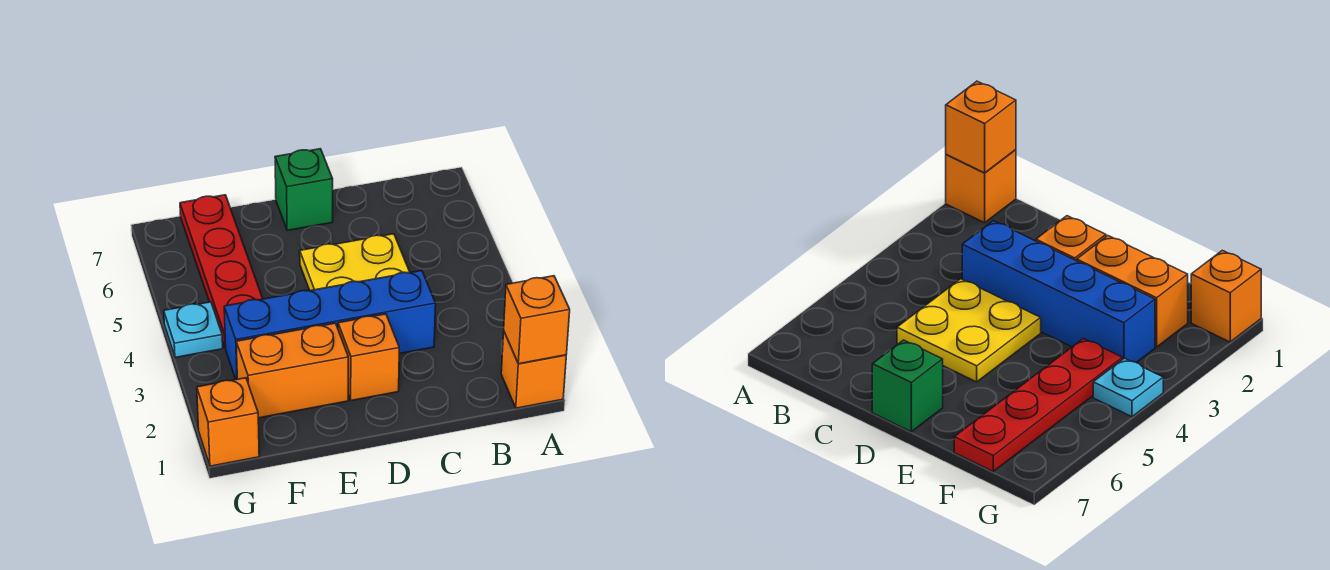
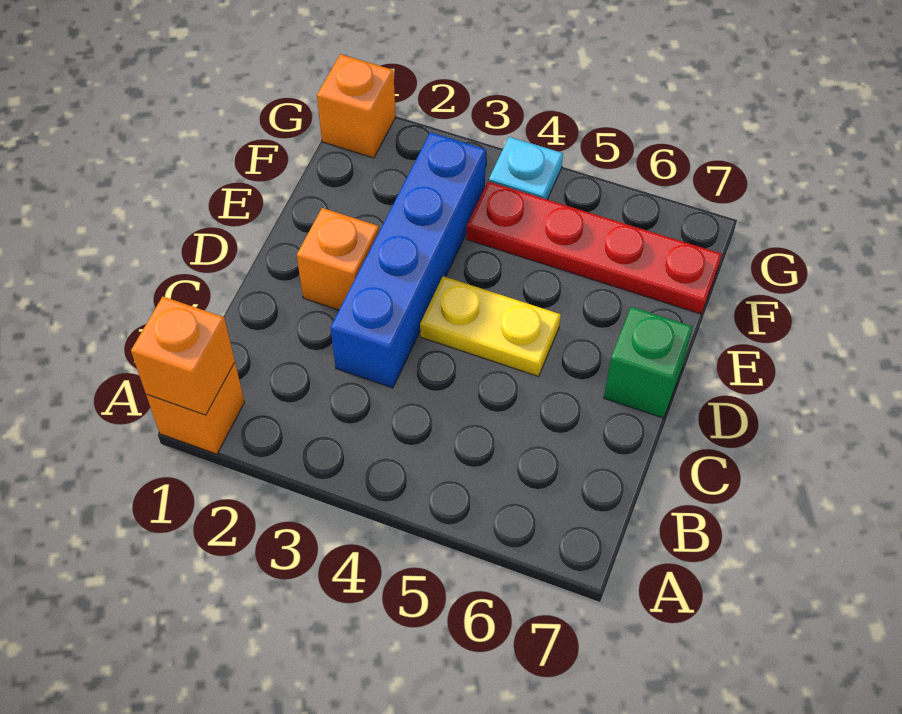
yellow 2x2 plate [300,234,410,291] -> yellow 1x2 plate [420,276,561,376]
orange 1x2 brick [236,323,348,418] -> none

